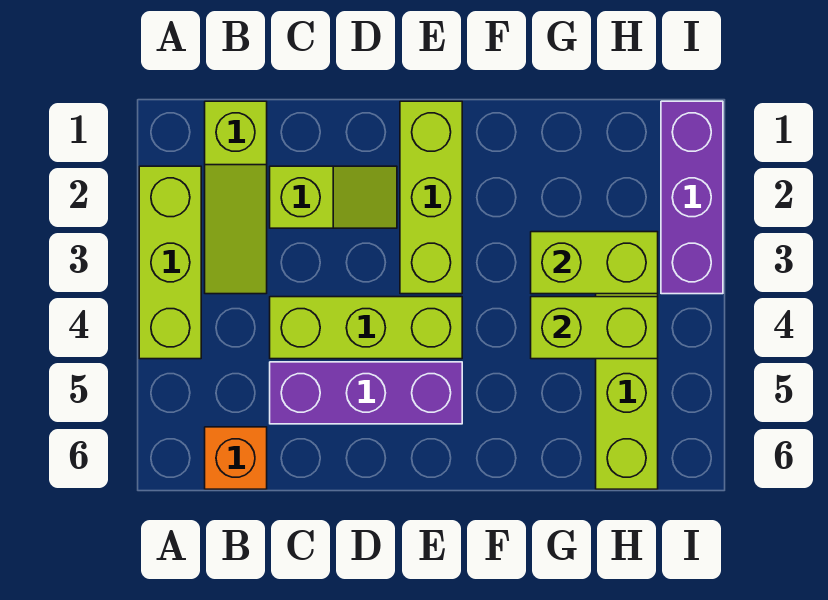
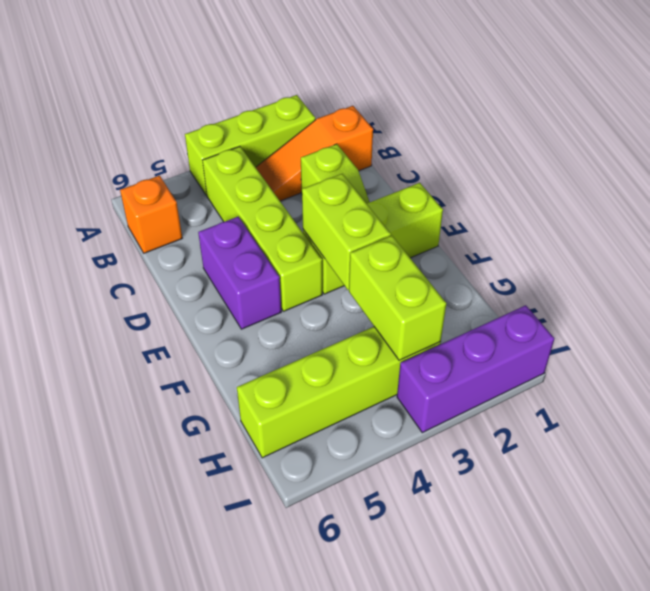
lime 1x3 slope [205,101,267,294] -> orange 1x3 slope [256,106,373,201]
lime 1x3 brick [270,297,462,359] -> lime 1x4 brick [203,147,322,311]
purple 1x3 brick [270,362,462,424] -> purple 1x2 brick [198,217,281,329]
lime 1x2 brick [531,297,658,359] -> lime 1x2 brick moved to [302,174,391,290]

